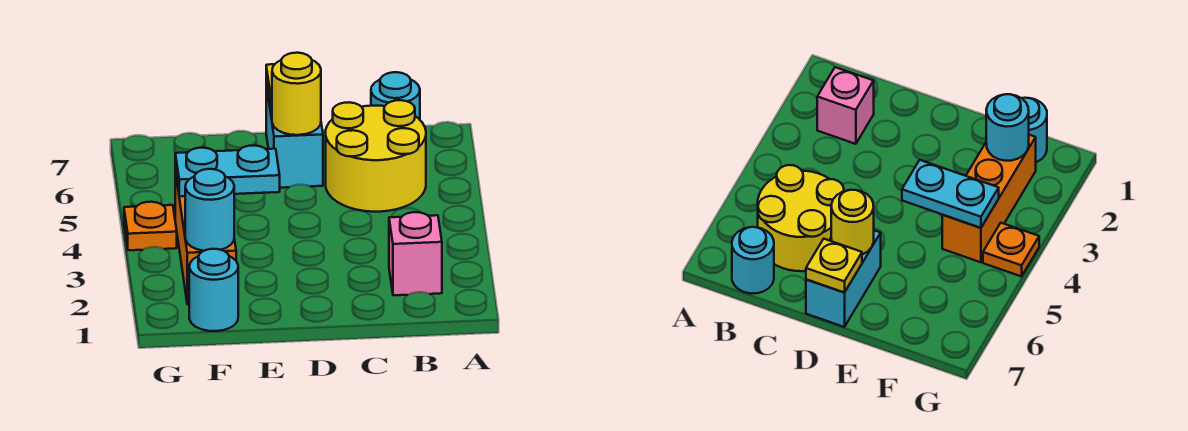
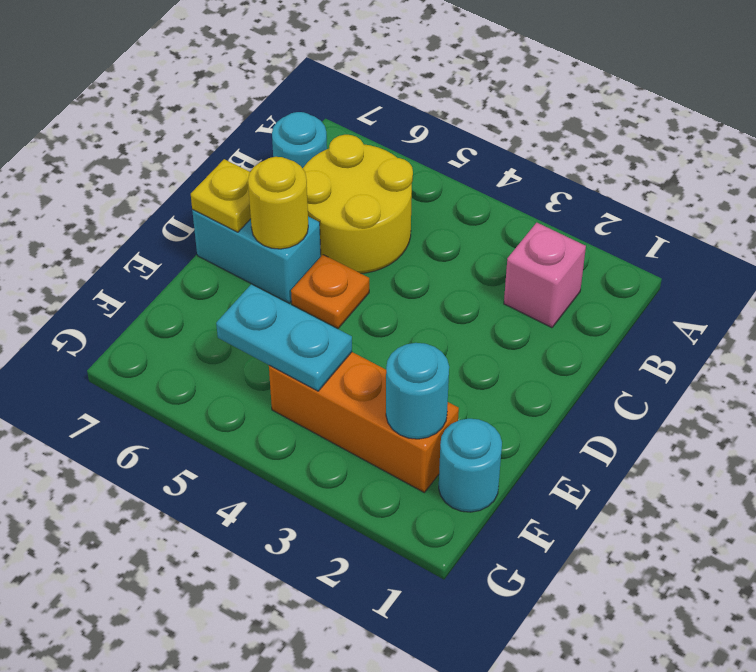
cyan 1x2 plate [175,145,280,196] -> cyan 1x2 plate turned to [216,284,352,391]
orange 1x1 plate [124,202,177,250] -> orange 1x1 plate moved to [291,255,369,328]

